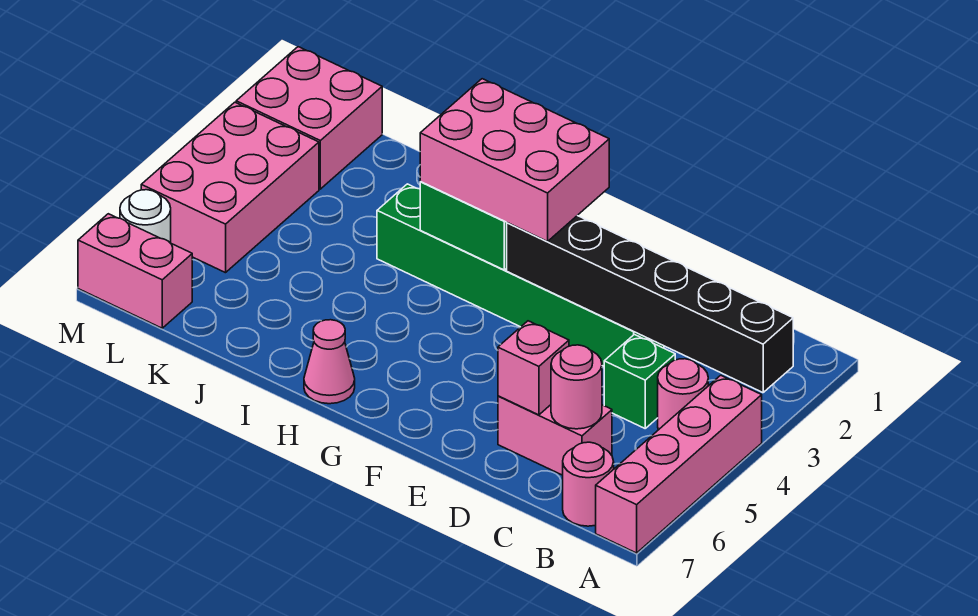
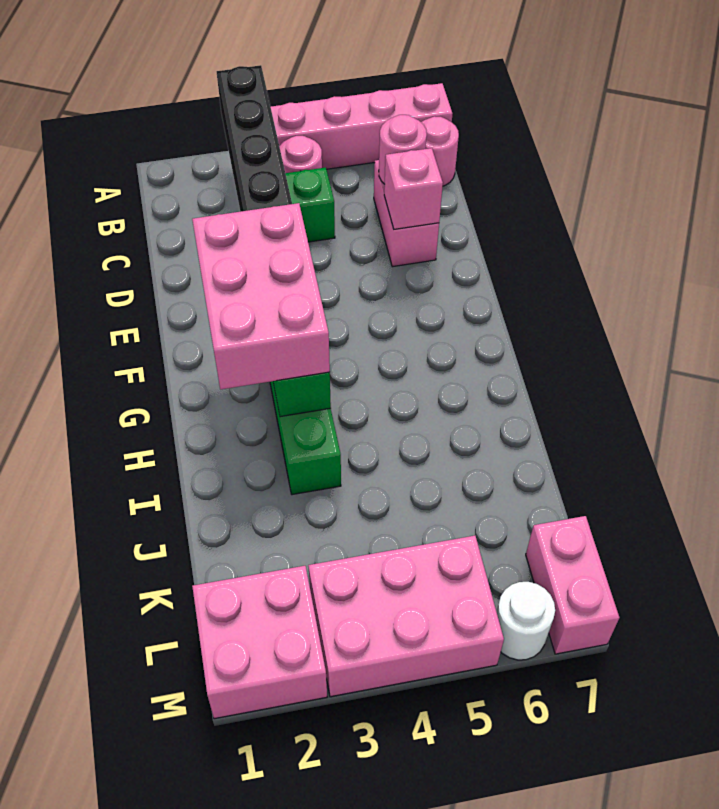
pink 1x1 cone [304,320,355,404] -> none

